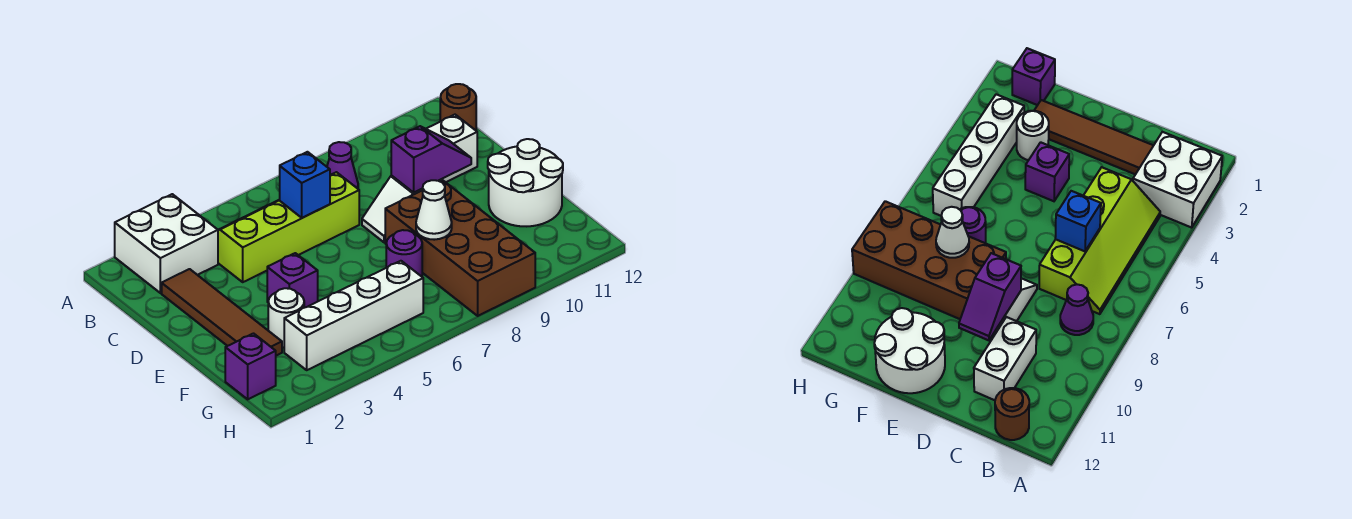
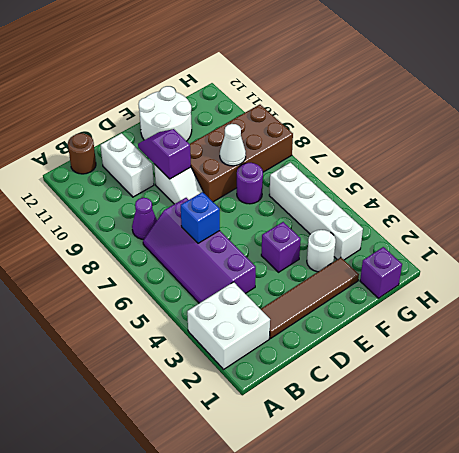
lime 2x4 slope [218,172,359,282] -> purple 2x4 slope [143,198,256,303]

